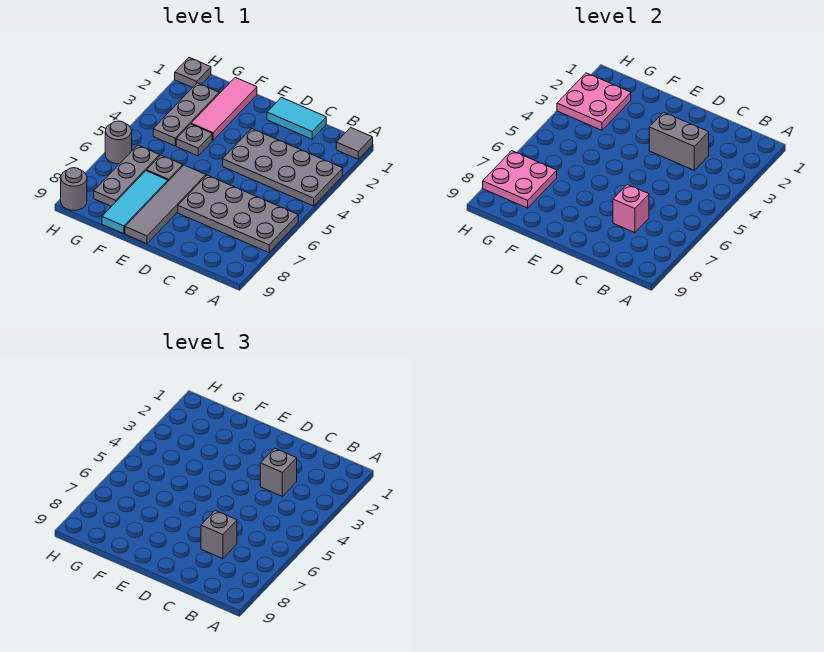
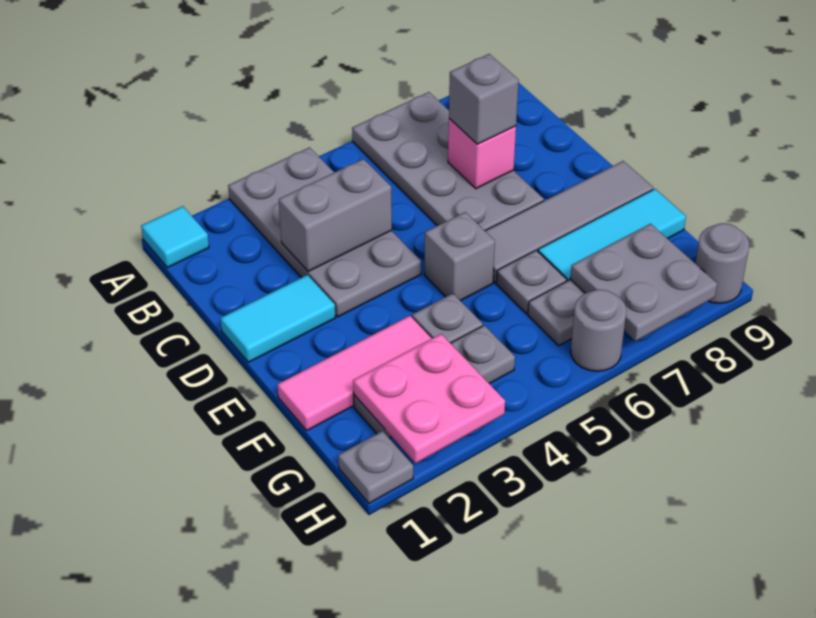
grey 1x1 tile [336,127,373,159] -> cyan 1x1 tile [141,206,209,268]
cyan 1x2 tile [267,97,326,139] -> cyan 1x2 tile turned to [220,275,335,362]
grey 1x2 brick [649,112,709,170] -> grey 1x2 brick turned to [279,159,392,272]
grey 1x1 brick [260,448,297,496] -> grey 1x1 brick moved to [424,212,495,301]
pink 2x2 plate [483,151,557,208] -> grey 2x2 plate [570,224,717,341]

